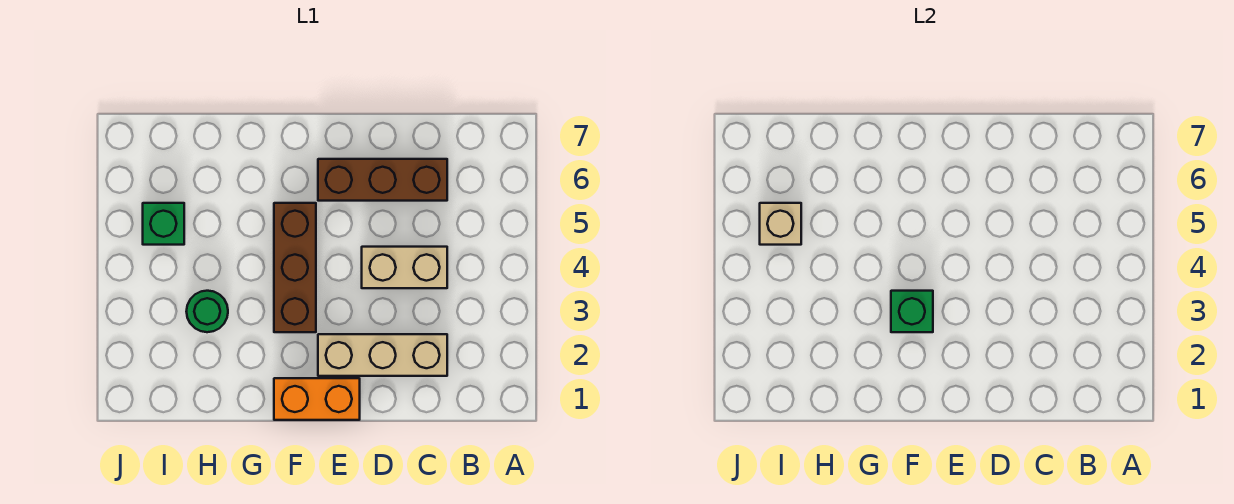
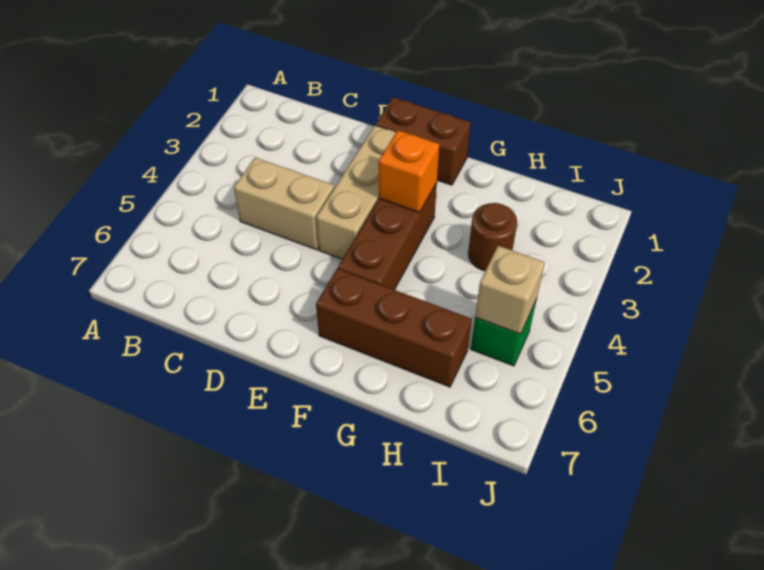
tan 1x3 brick [318,334,447,376] -> tan 1x3 brick turned to [316,125,396,259]
brown 1x3 brick [318,159,447,201] -> brown 1x3 brick moved to [316,269,472,387]
orange 1x2 brick [274,378,360,420] -> brown 1x2 brick [376,97,471,185]
green 1x1 brick [891,291,933,332] -> orange 1x1 brick [379,130,439,212]
green 1x1 round brick [186,291,228,332] -> brown 1x1 round brick [468,203,517,271]

